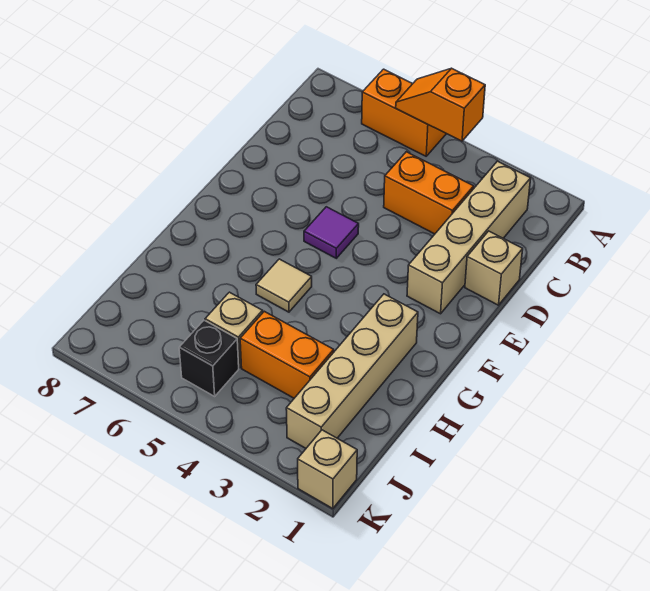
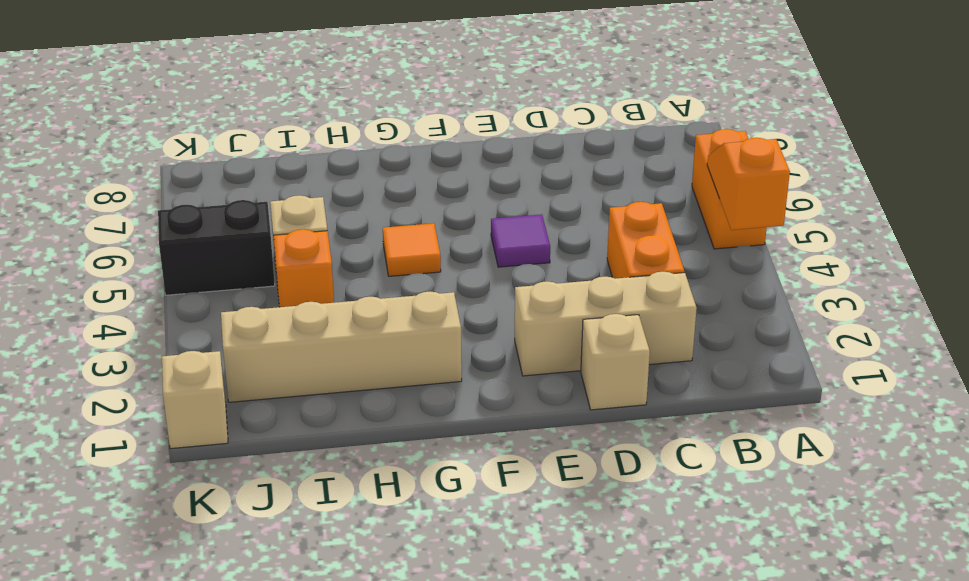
tan 1x4 brick [407,161,531,314] -> tan 1x3 brick [515,272,697,376]
tan 1x1 tile [256,259,312,312] -> orange 1x1 tile [383,223,441,276]
orange 1x2 brick [240,311,334,398] -> orange 1x1 brick [274,229,334,307]
black 1x1 brick [179,320,239,396] -> black 1x2 brick [158,200,275,295]

